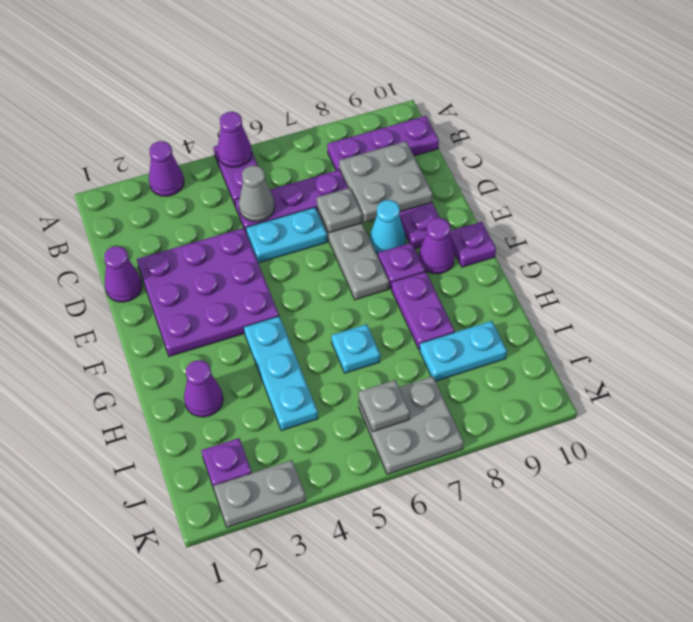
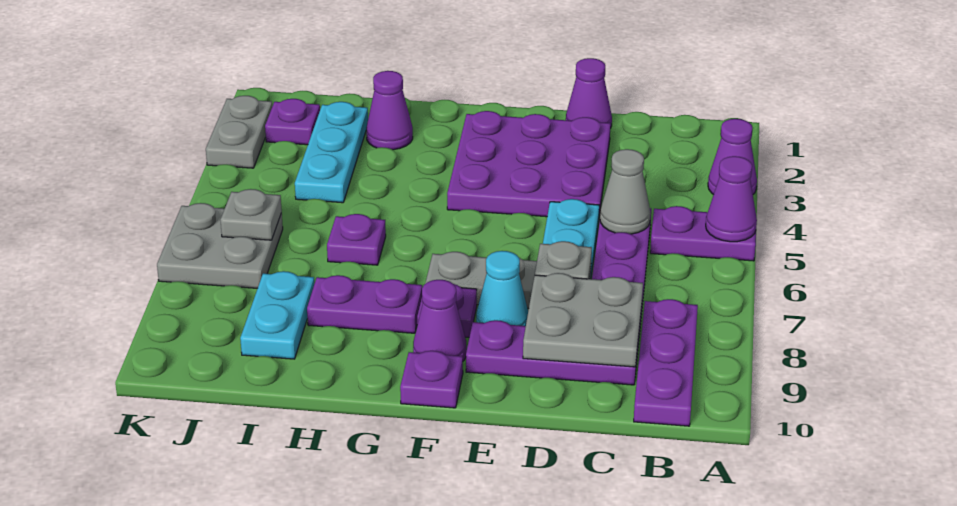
cyan 1x3 plate [244,316,318,431] -> cyan 1x3 plate turned to [295,102,368,203]
cyan 1x1 plate [332,324,380,373] -> purple 1x1 plate [327,214,386,265]

